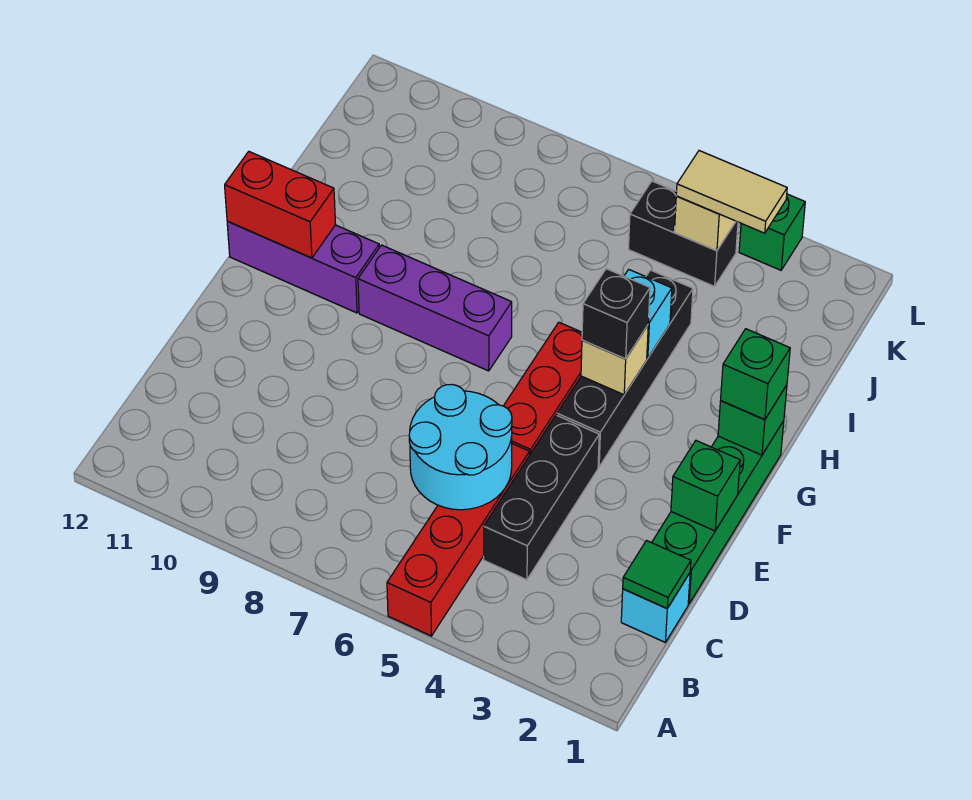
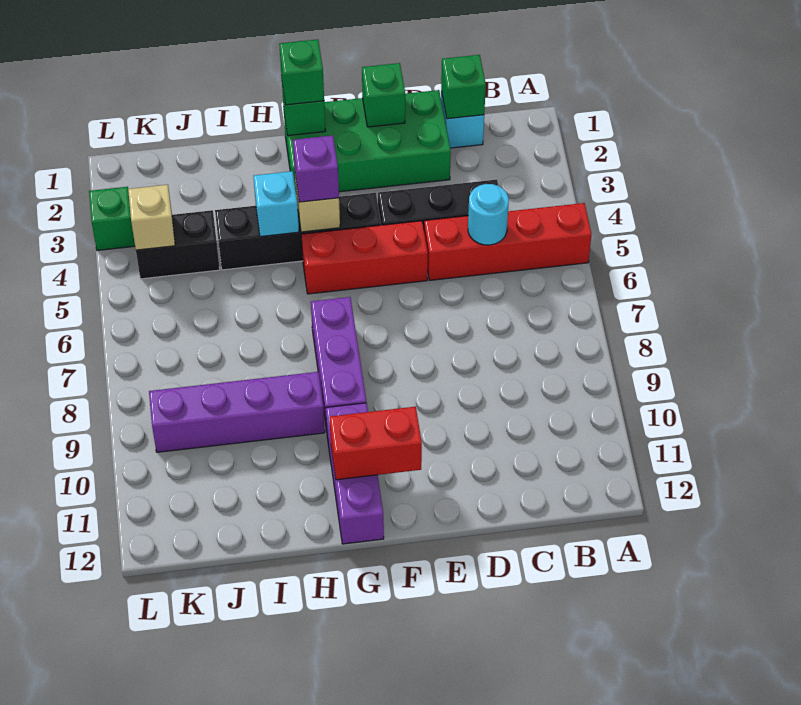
green 1x1 tile [623,541,691,608] -> green 1x1 brick [441,55,486,119]
cyan 2x2 round brick [409,384,512,510] -> cyan 1x1 round brick [468,184,509,245]
green 1x4 brick [652,421,784,604] -> green 2x4 brick [284,90,451,192]
black 1x1 brick [582,269,650,359] -> purple 1x1 brick [293,135,339,202]
red 1x2 brick [225,152,336,258] -> red 1x2 brick turned to [330,407,422,480]
none -> purple 1x4 brick [149,372,325,452]
tan 1x2 tile [676,151,787,233] -> none
black 1x2 brick [629,181,738,286] -> black 1x2 brick turned to [136,210,220,279]

